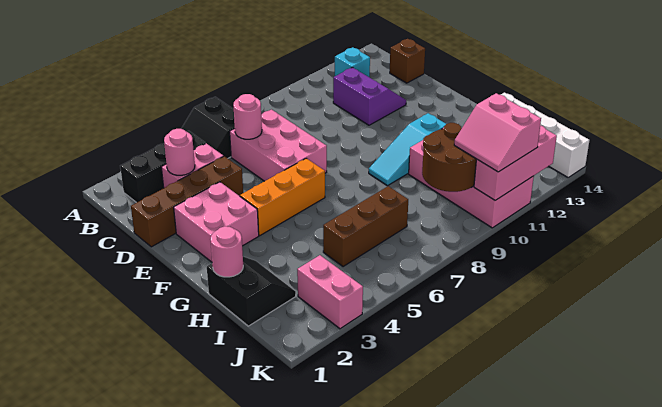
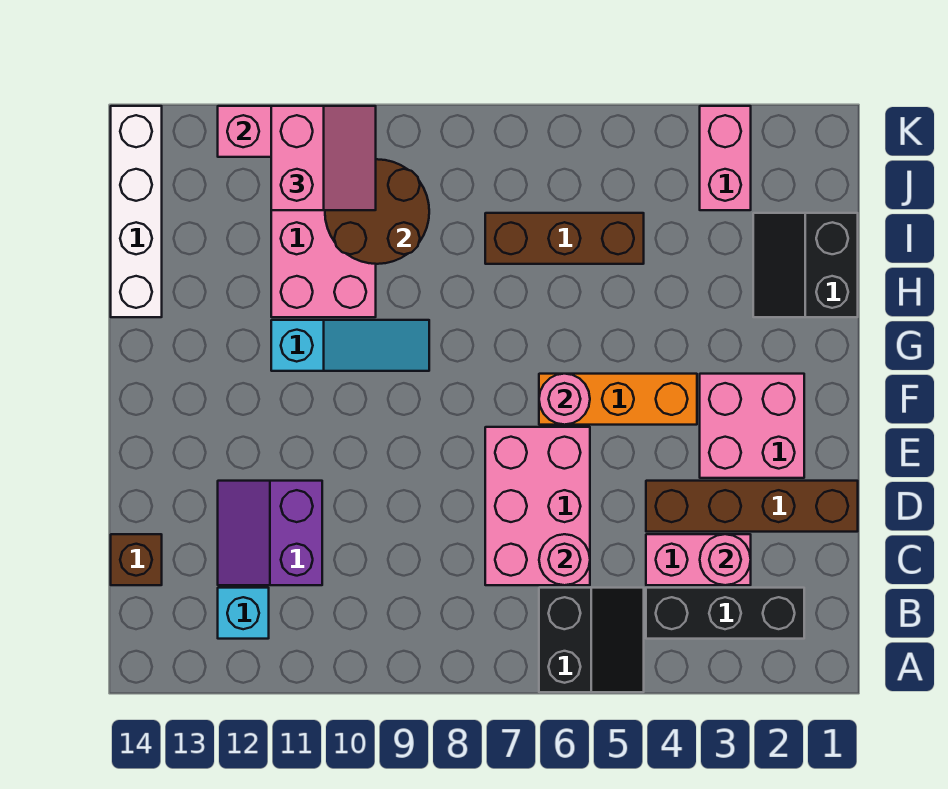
pink 1x1 round brick [210,226,243,277] -> pink 1x1 round brick moved to [539,374,590,425]

